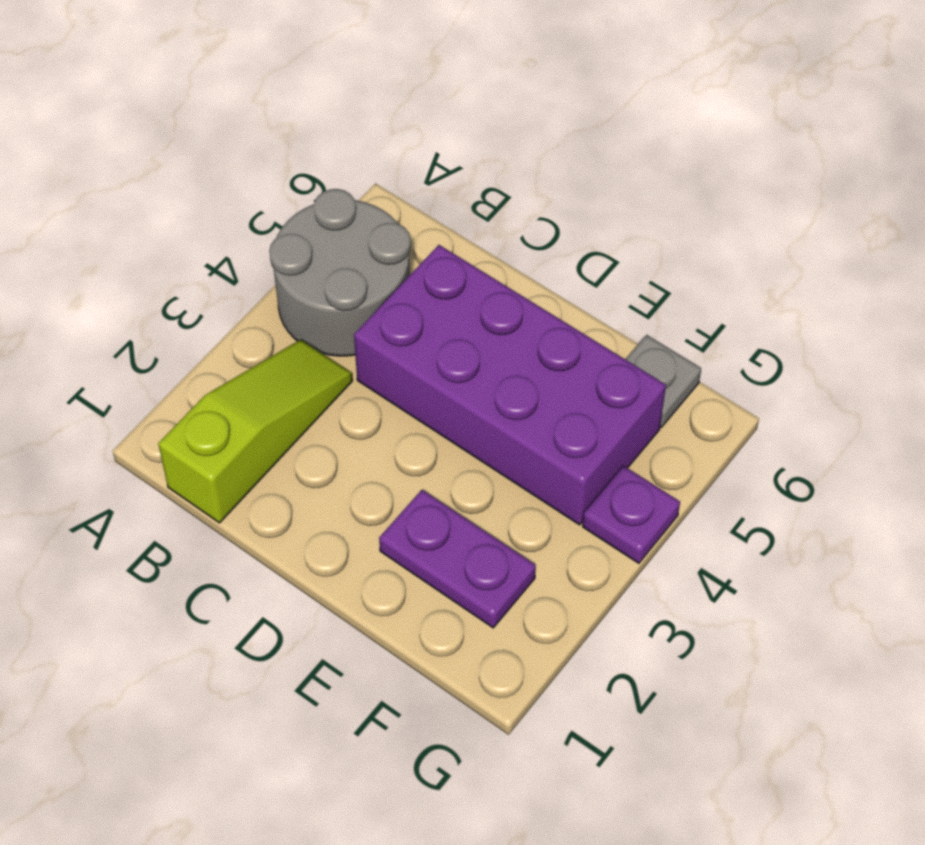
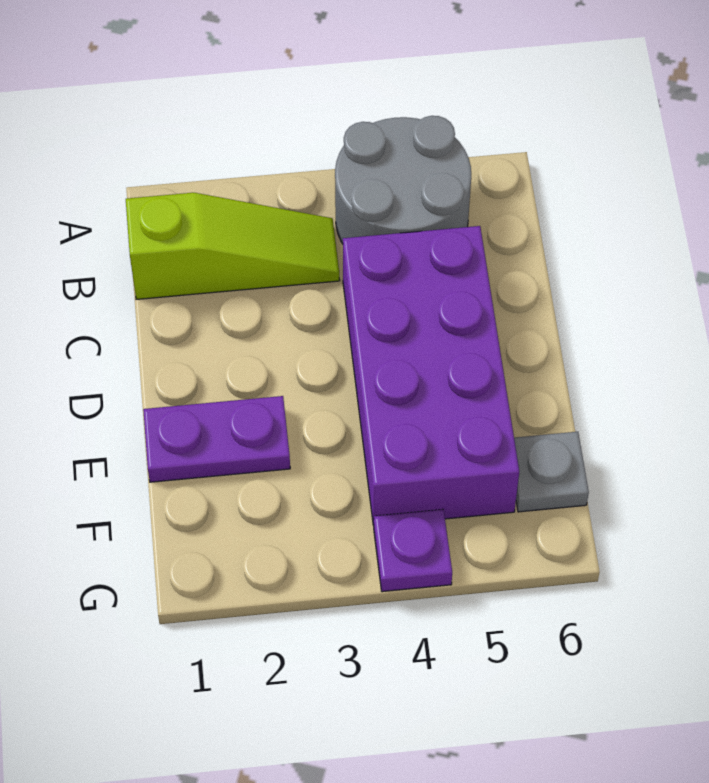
purple 1x2 plate [379,490,536,628] -> purple 1x2 plate turned to [143,396,290,482]

